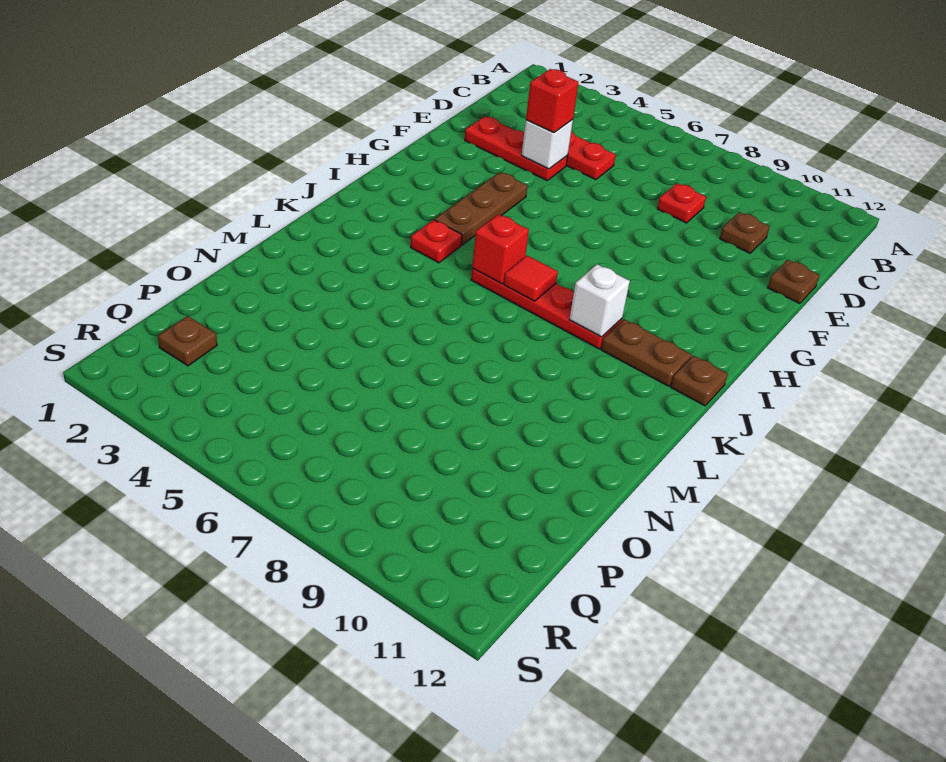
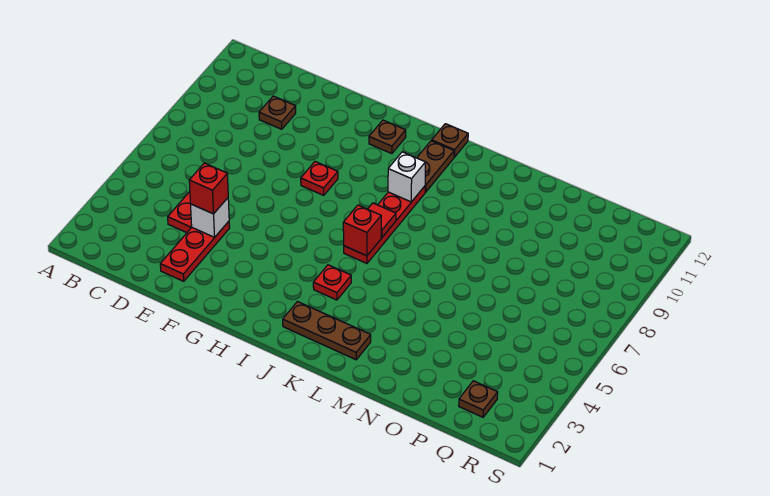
red 1x1 plate [657,183,706,223] -> red 1x1 plate moved to [301,162,338,195]
brown 1x1 plate [768,260,819,304] -> brown 1x1 plate moved to [369,120,406,154]
brown 1x3 plate [435,172,527,245] -> brown 1x3 plate moved to [283,302,371,360]

